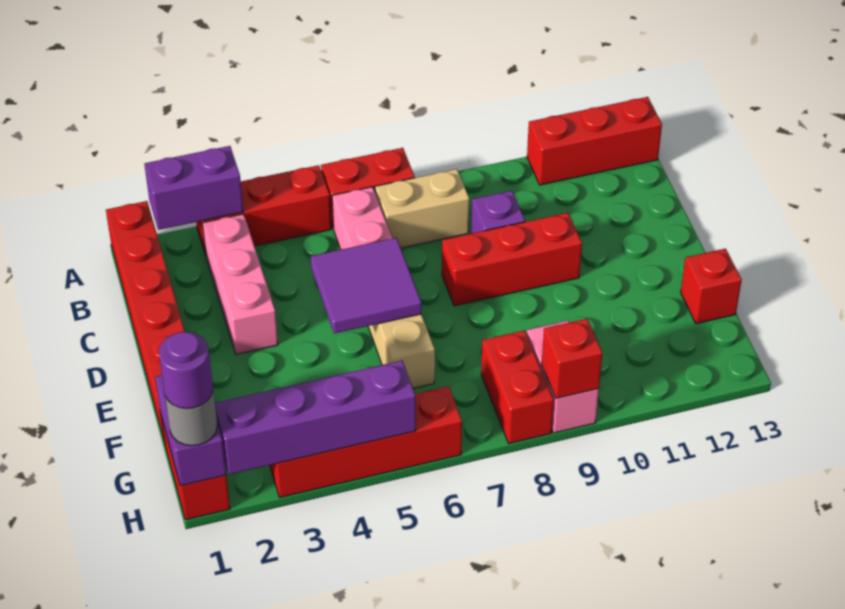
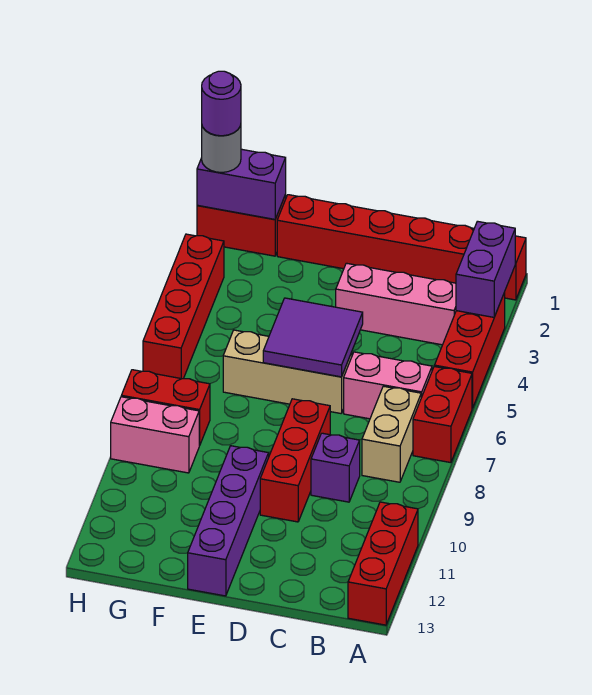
red 1x1 brick [681,249,742,324] -> none
purple 1x4 brick [215,361,416,474] -> purple 1x4 brick moved to [188,446,269,596]
red 1x1 brick [542,319,602,398] -> none

